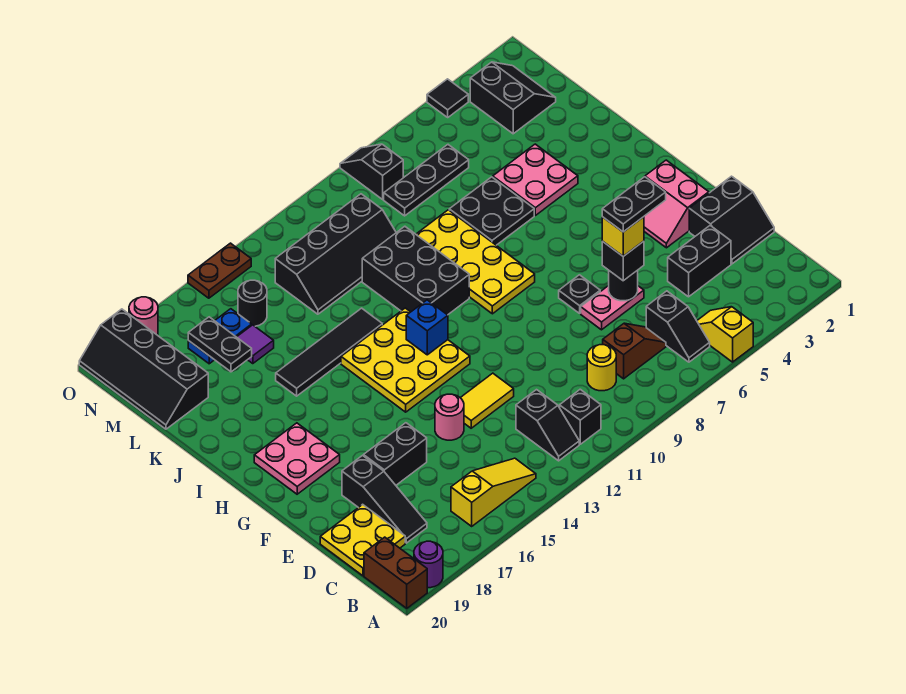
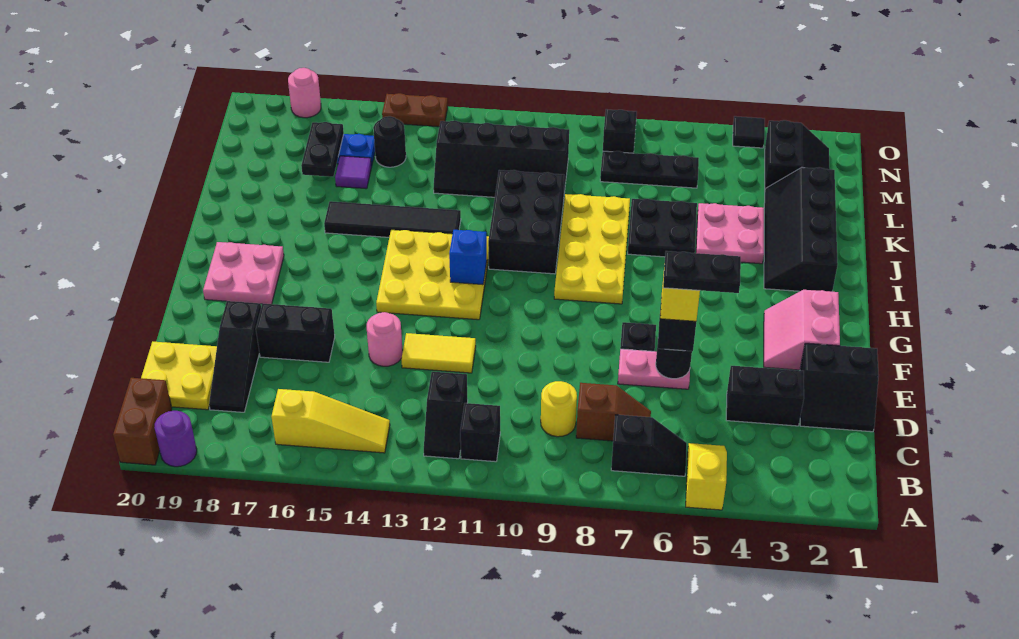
black 1x2 slope [646,291,710,362] -> black 1x2 slope turned to [611,415,687,476]
black 2x4 slope [79,309,208,429] -> black 2x4 slope moved to [764,167,838,292]

